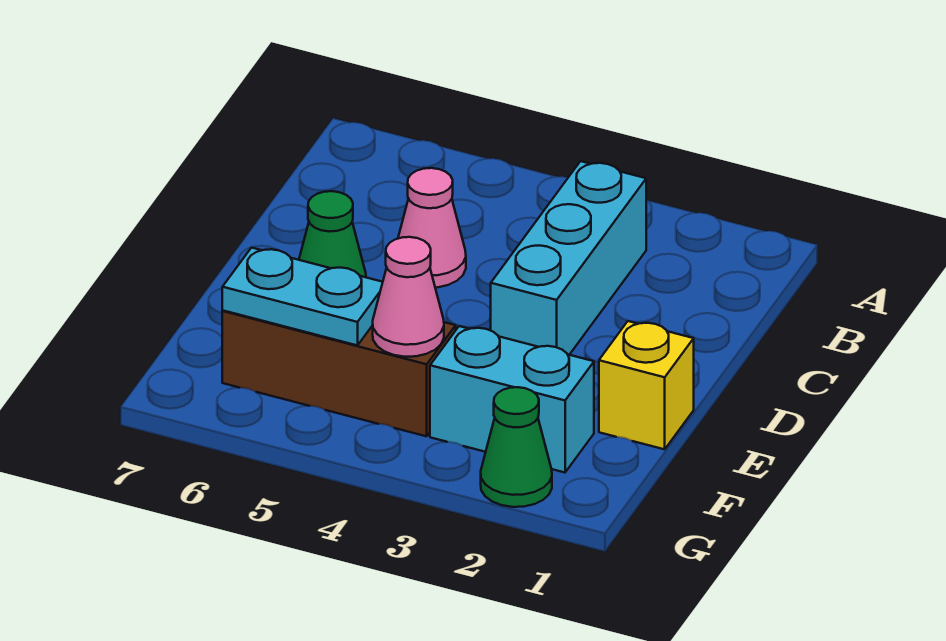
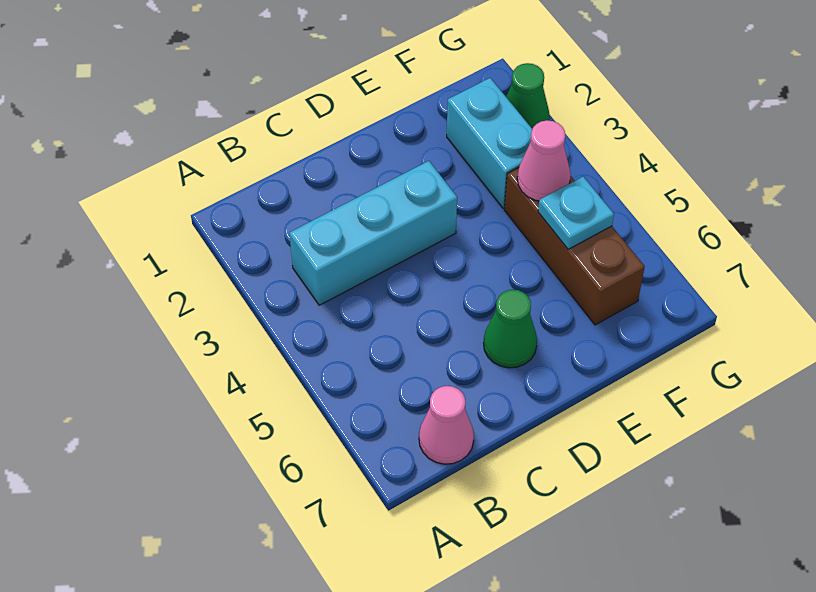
pink 1x1 cone [398,168,466,288] -> pink 1x1 cone moved to [419,386,474,464]
yellow 1x1 brick [599,321,694,449] -> none
cyan 1x2 plate [222,248,383,346] -> cyan 1x1 plate [538,177,614,249]

